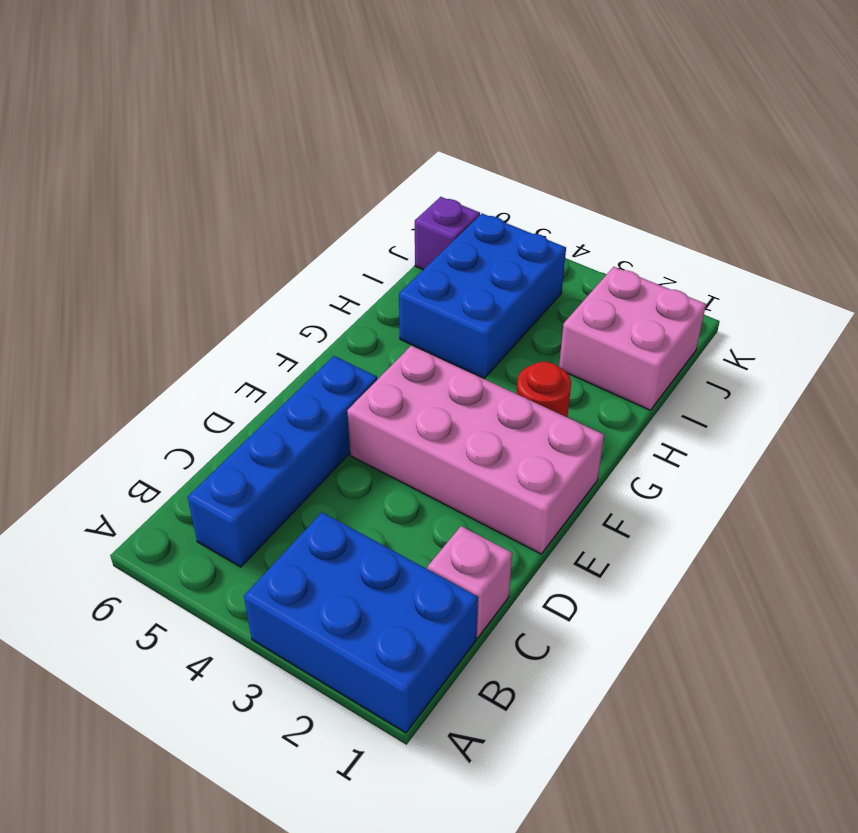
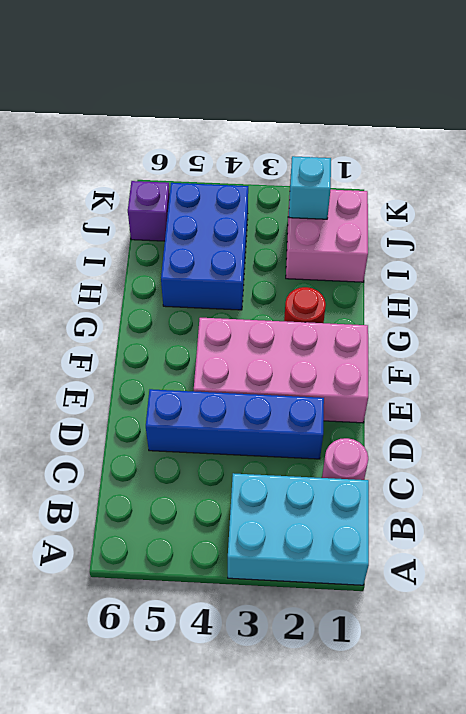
blue 2x3 brick [244,512,478,733] -> cyan 2x3 brick [228,473,369,585]
blue 1x4 brick [188,356,377,567] -> blue 1x4 brick turned to [146,389,324,459]
pink 1x1 brick [427,526,512,638] -> pink 1x1 round brick [322,438,368,480]
none -> cyan 1x1 brick [289,156,331,219]

